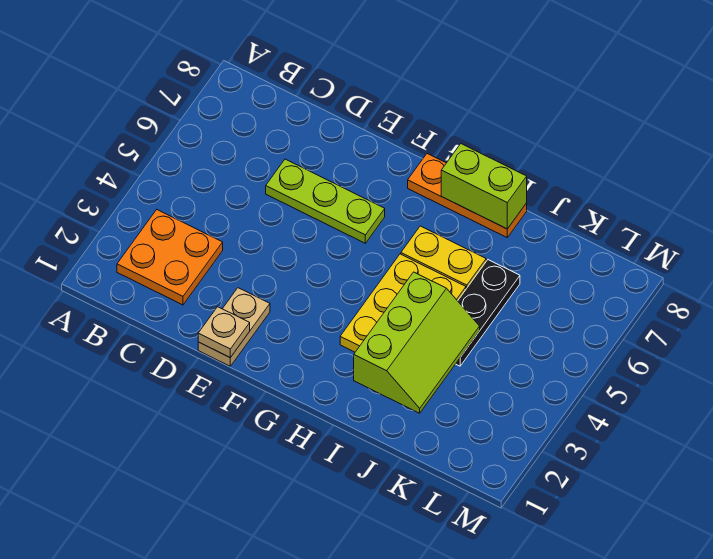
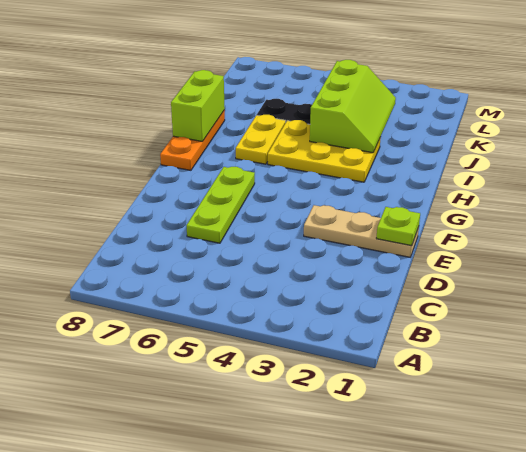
orange 2x2 plate [117,210,223,305] -> none
tan 1x2 plate [198,288,270,366] -> tan 1x3 plate [304,205,419,257]
tan 1x1 plate [198,307,250,357] -> lime 1x1 plate [376,207,420,246]
lime 2x3 slope [354,272,480,413] -> lime 2x3 slope turned to [310,60,396,153]

